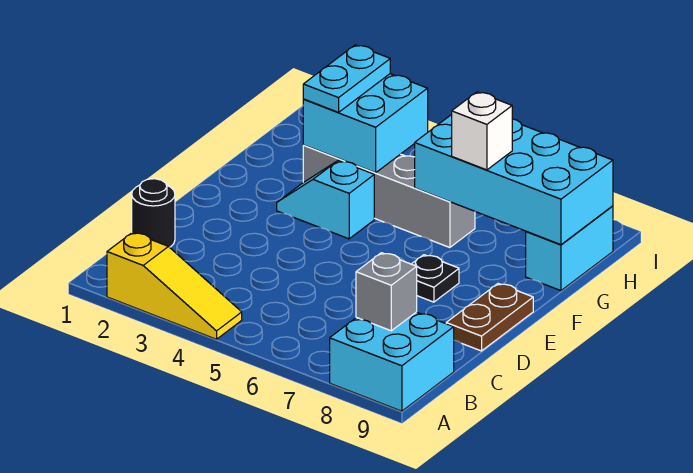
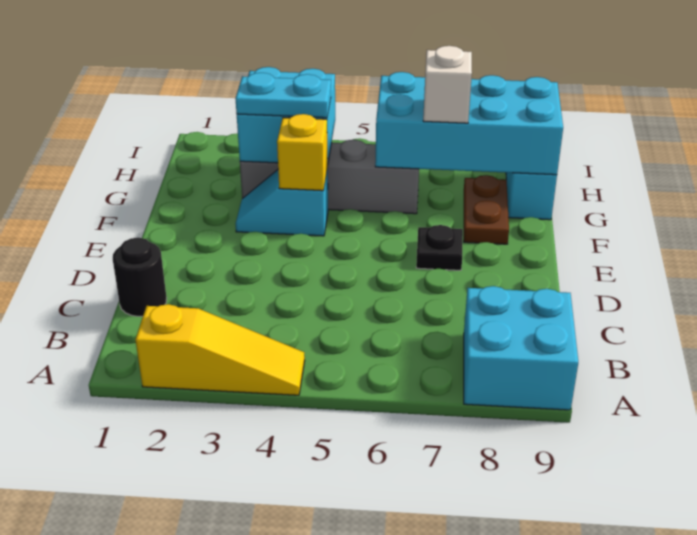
grey 1x1 brick [356,253,417,331] -> none
brown 1x2 plate [446,284,533,351] -> brown 1x2 plate moved to [464,175,509,244]
none -> yellow 1x1 brick [277,114,328,191]
cyan 1x2 plate [303,45,390,112] -> cyan 1x2 plate turned to [235,73,331,118]

